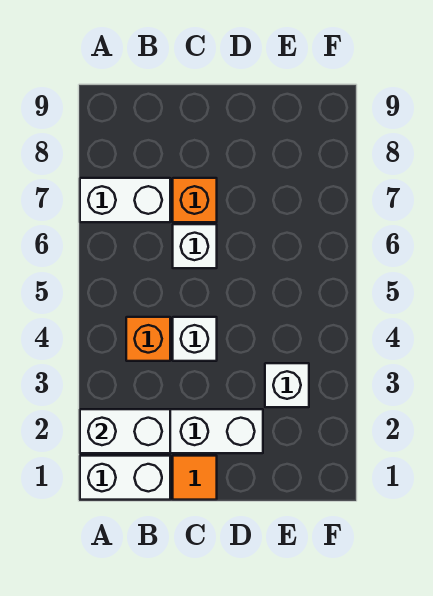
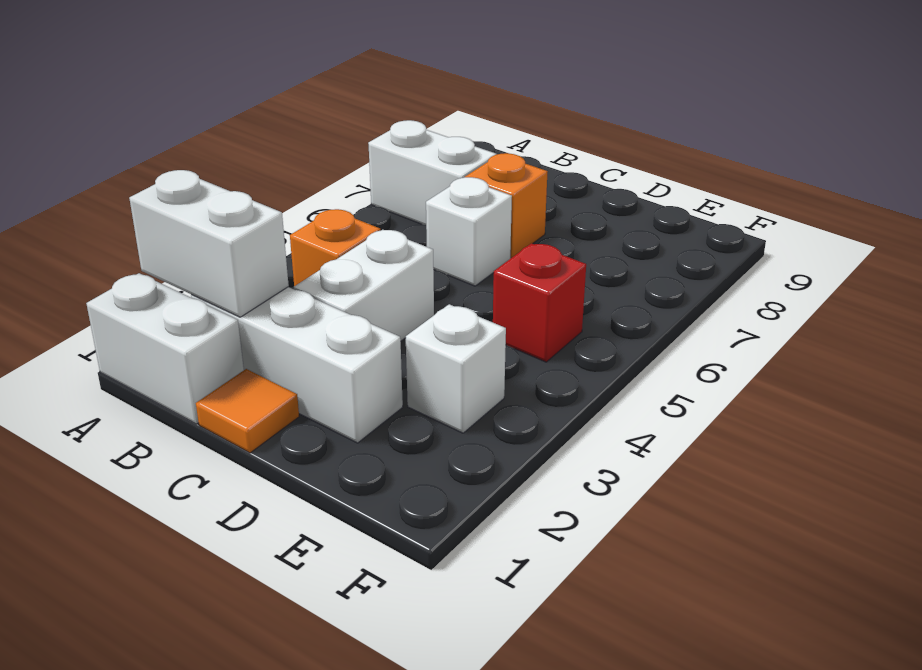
white 1x1 brick [173,317,217,361] -> white 1x2 brick [294,230,434,341]
none -> red 1x1 brick [493,243,586,362]

